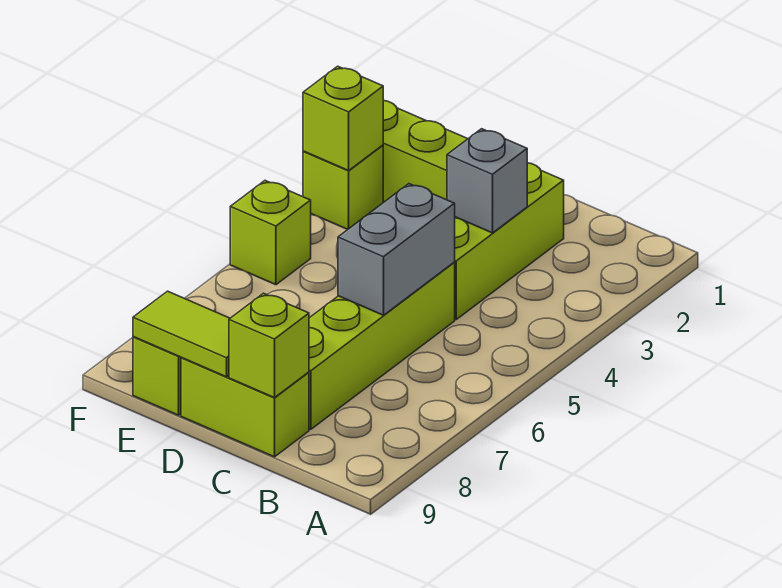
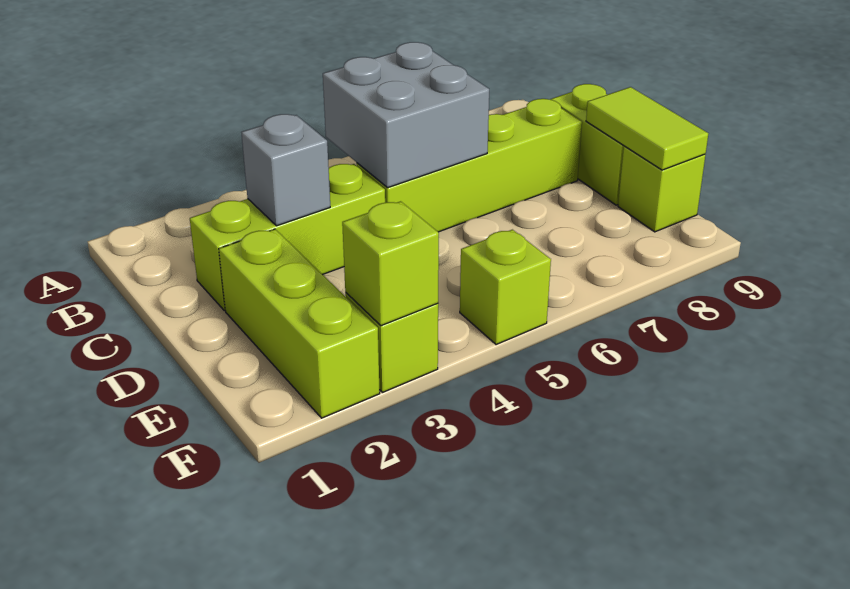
grey 1x2 brick [338,184,455,315] -> grey 2x2 brick [323,42,489,188]
lime 1x1 brick [229,293,309,398] -> none

